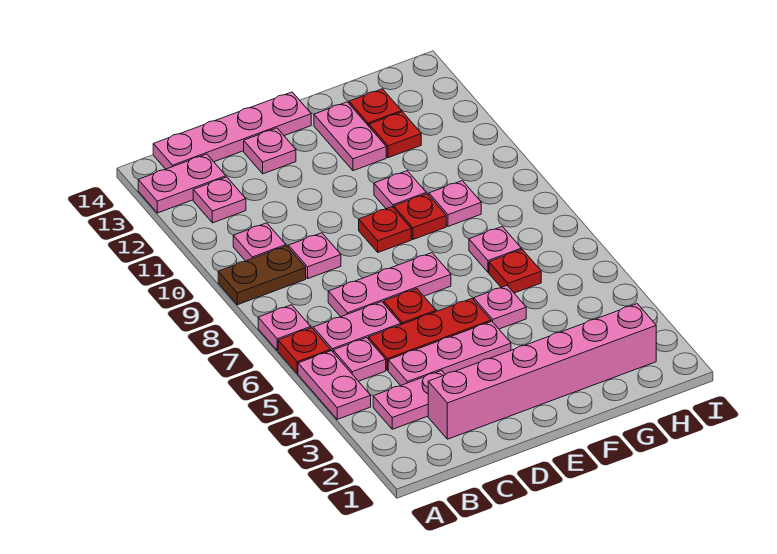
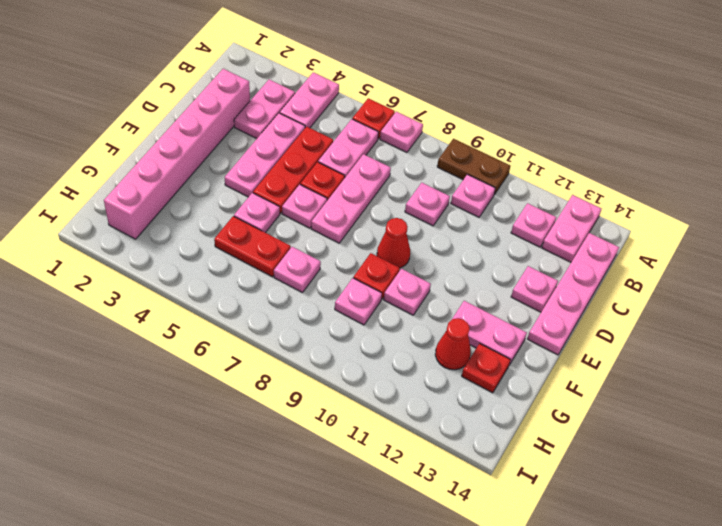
pink 1x2 plate [298,351,371,419] -> pink 1x2 plate turned to [280,72,339,128]
brown 1x2 plate [218,246,306,305] -> brown 1x2 plate turned to [437,139,510,194]
pink 1x1 plate [333,338,386,381] -> pink 1x1 plate moved to [282,184,327,228]
red 1x1 plate [359,207,411,252] -> red 1x1 cone [377,218,410,268]
red 1x1 plate [489,250,541,293] -> red 1x2 plate [214,216,291,277]
red 1x1 plate [369,112,421,158] -> red 1x1 cone [435,318,471,370]

